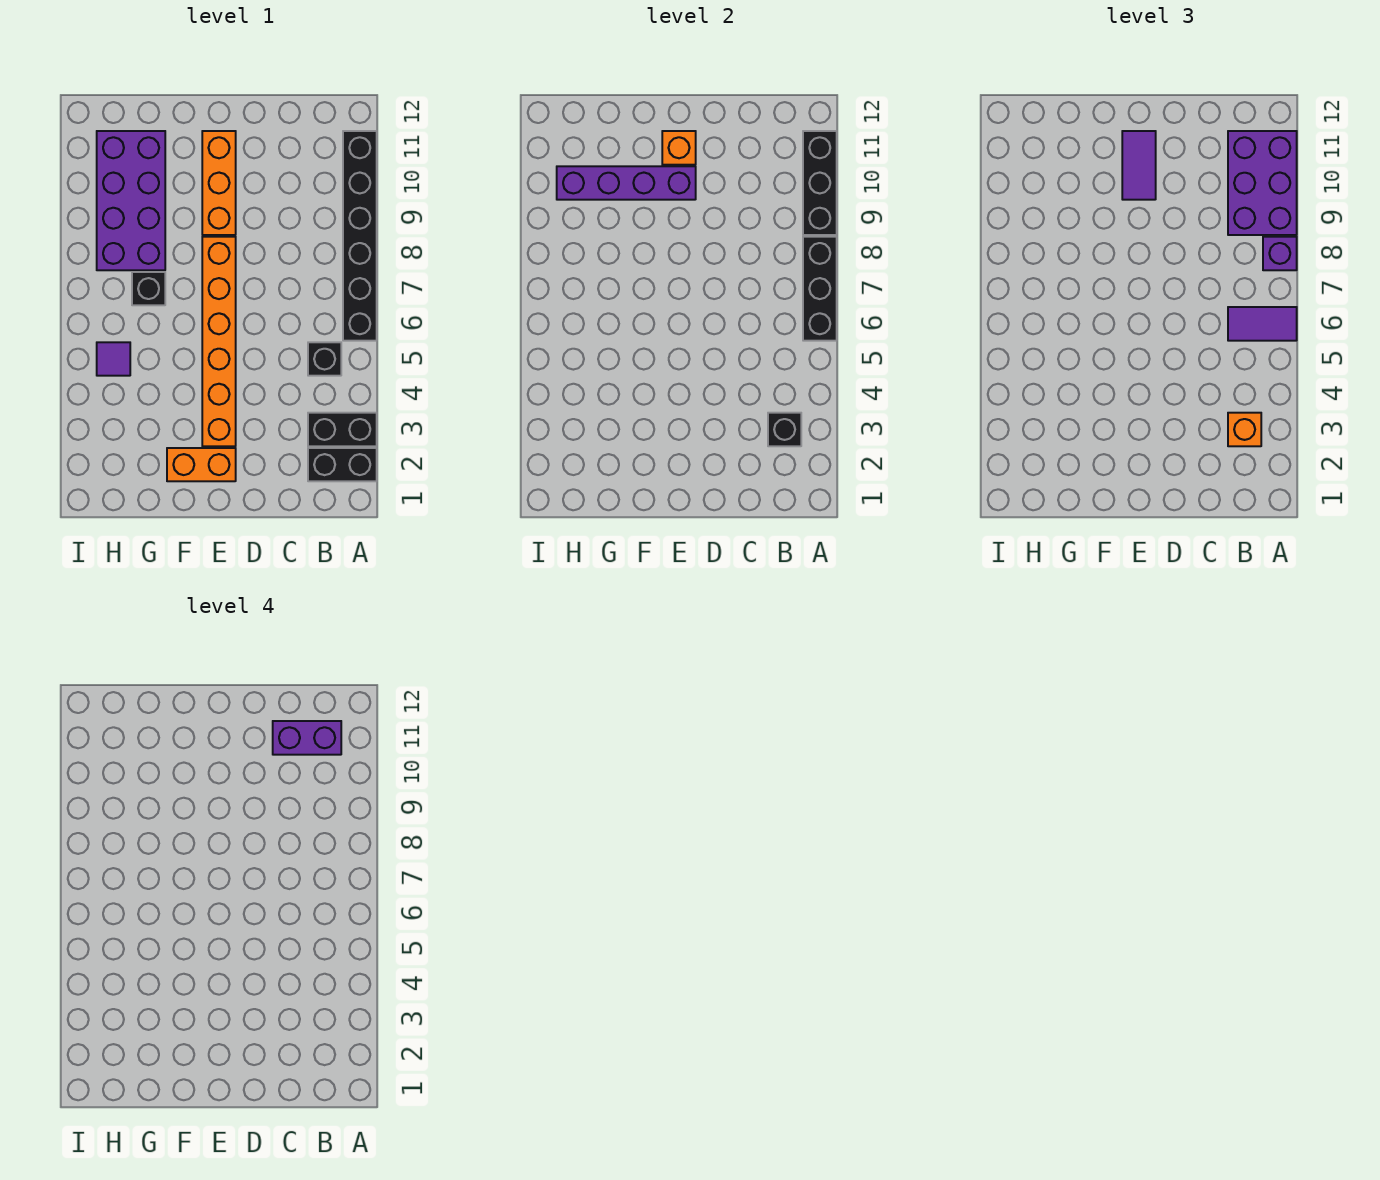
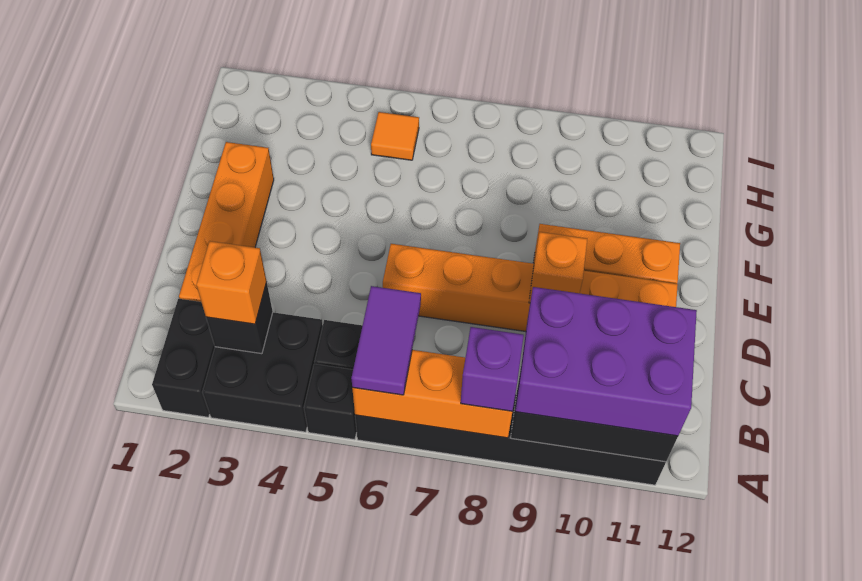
black 1x2 brick [308,413,377,446] -> black 2x2 brick [202,312,323,432]
black 1x3 brick [803,237,837,341] -> orange 1x3 brick [352,350,512,438]
purple 1x2 brick [273,721,341,755] -> none
orange 1x2 brick [167,448,236,481] -> orange 1x4 brick [179,142,274,302]
orange 1x6 brick [202,237,236,446] -> orange 1x6 brick moved to [383,244,678,331]
purple 1x4 brick [557,166,696,200] -> none
purple 1x2 tile [1122,131,1156,200] -> none
orange 1x1 brick [662,131,696,165] -> orange 1x1 brick moved to [529,232,587,303]
black 1x1 brick [132,272,165,305] -> black 1x1 brick moved to [304,364,357,440]
purple 2x4 brick [97,131,165,270] -> none
purple 1x1 tile [97,342,130,376] -> orange 1x1 tile [371,112,419,160]

